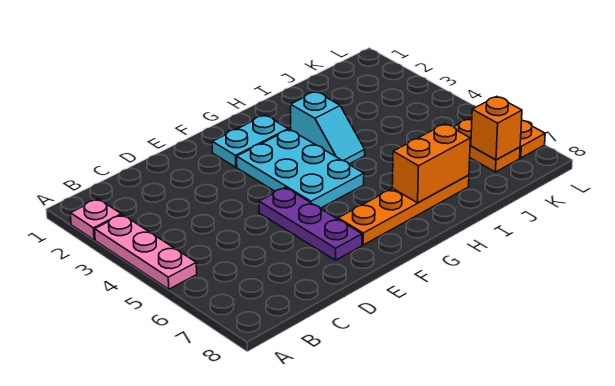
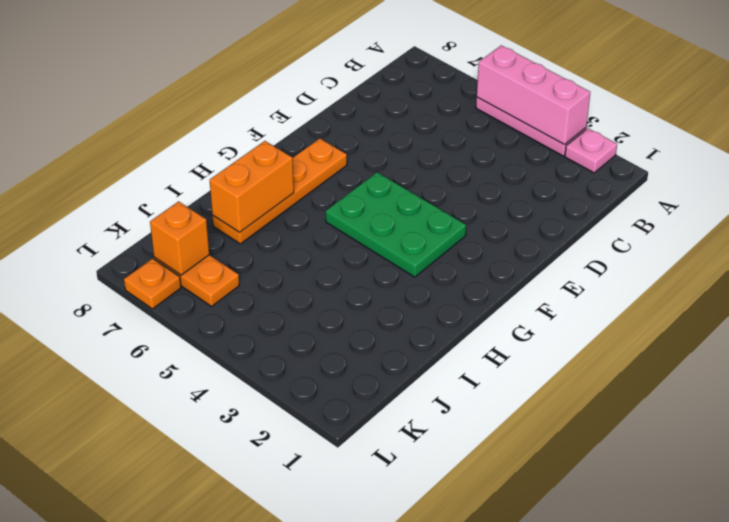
none -> pink 1x3 brick [477,45,590,145]
purple 1x3 plate [259,187,362,260] -> none
cyan 1x2 plate [212,115,288,167] -> none
cyan 2x3 plate [237,129,364,208] -> green 2x3 plate [326,172,466,277]
cyan 1x2 slope [291,92,365,164] -> none

